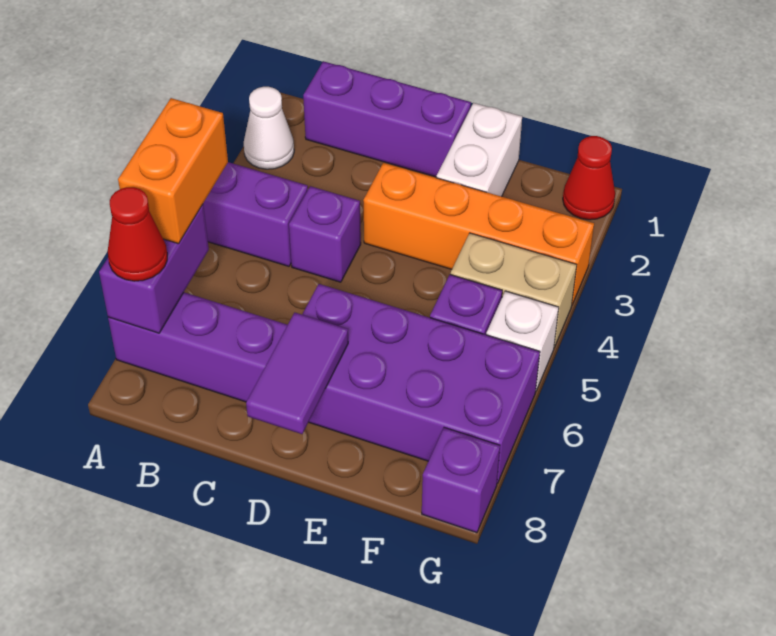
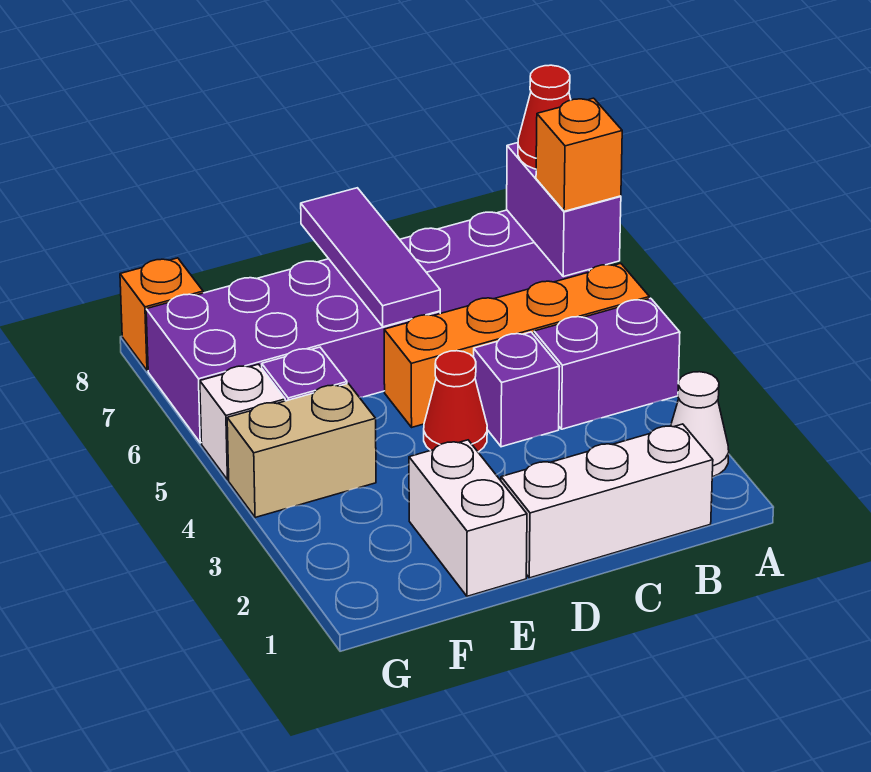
orange 1x2 brick [118,98,228,244] -> orange 1x1 brick [536,98,622,211]
purple 1x3 brick [303,61,471,177] -> white 1x3 brick [501,424,713,578]
orange 1x4 brick [363,163,594,304] -> orange 1x4 brick moved to [384,263,649,427]
purple 1x2 tile [246,313,348,434] -> purple 1x3 tile [301,188,440,327]
red 1x1 cone [563,136,615,220] -> red 1x1 cone moved to [424,351,487,452]
purple 1x1 brick [422,428,500,533] -> orange 1x1 brick [120,258,203,371]

